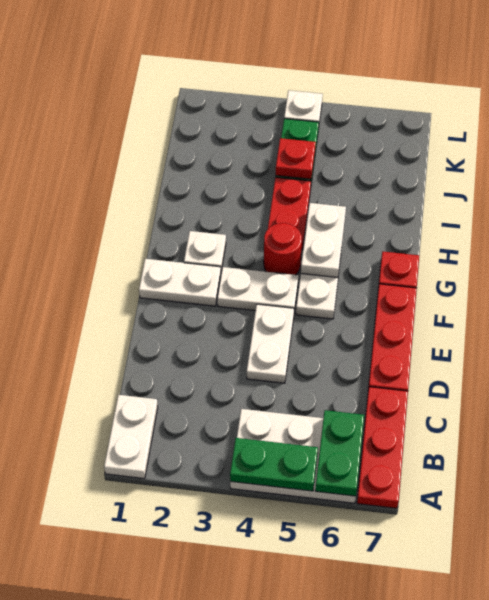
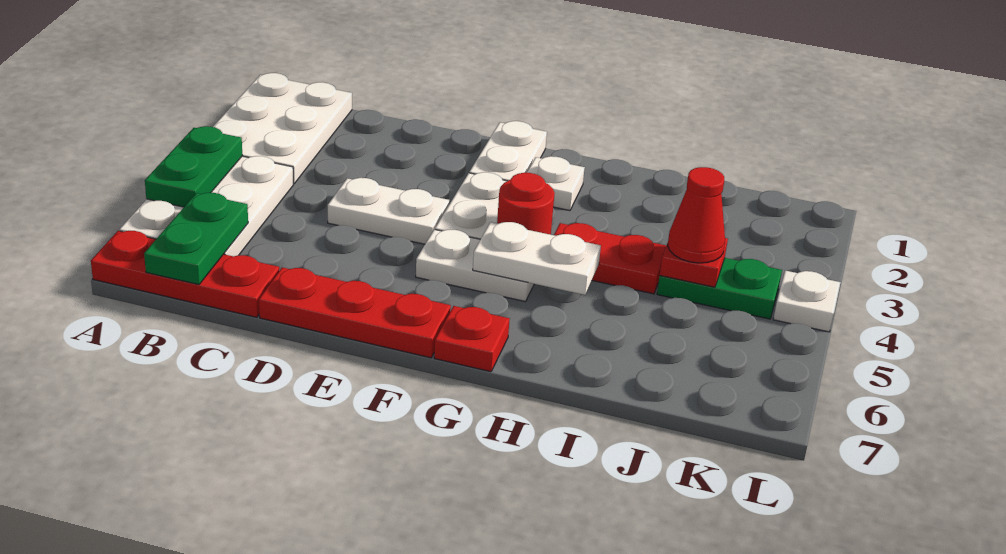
white 1x2 plate [104,395,158,479] -> white 2x3 plate [213,73,352,184]
green 1x2 plate [315,410,364,496] -> green 1x2 plate turned to [144,193,248,285]
none -> red 1x1 cone [668,167,725,263]

